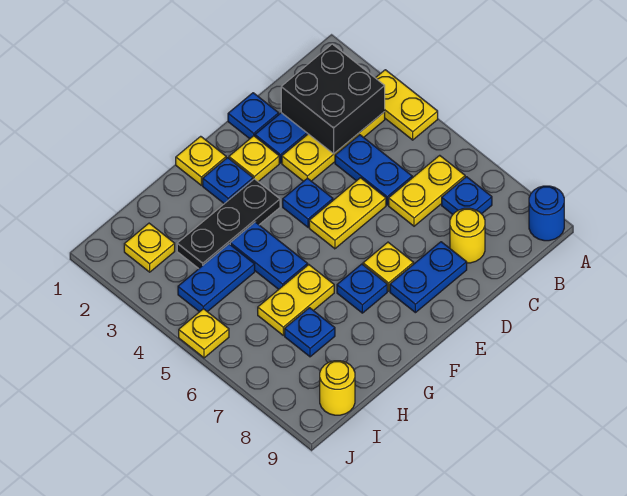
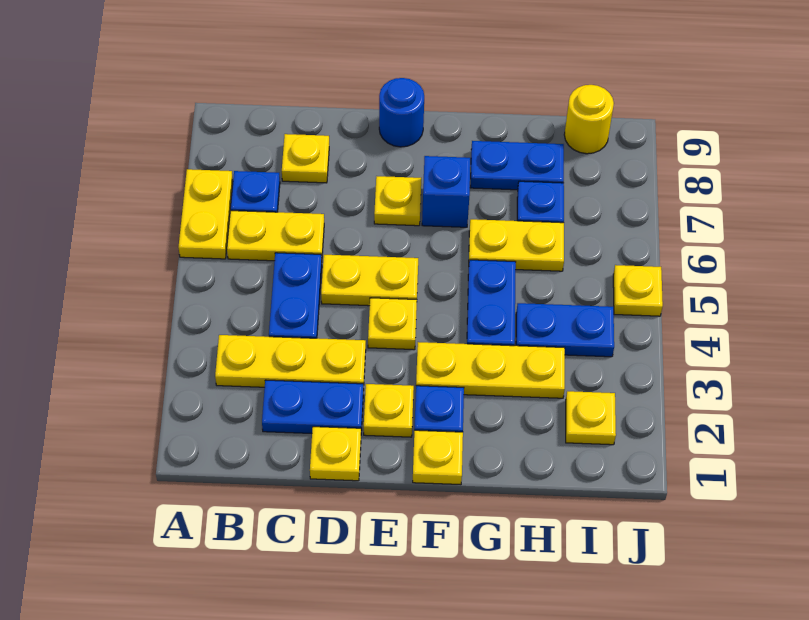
yellow 1x2 plate [376,70,438,140] -> yellow 1x2 plate moved to [179,169,233,259]
blue 1x1 round brick [529,186,564,241] -> blue 1x1 round brick moved to [379,78,424,147]
black 2x2 brick [281,44,385,154] -> none
yellow 1x1 round brick [450,208,485,263] -> yellow 1x1 plate [282,134,329,183]
blue 1x1 plate [228,93,279,139] -> yellow 1x1 plate [310,427,361,481]
blue 1x2 plate [390,242,467,313] -> blue 1x2 plate moved to [471,141,564,190]
blue 1x1 plate [283,178,333,227] -> yellow 1x1 plate [368,298,417,350]
black 1x3 plate [177,179,280,269] -> yellow 1x3 plate [416,342,565,398]
blue 1x1 plate [337,264,387,313] -> blue 1x1 brick [422,156,470,227]

